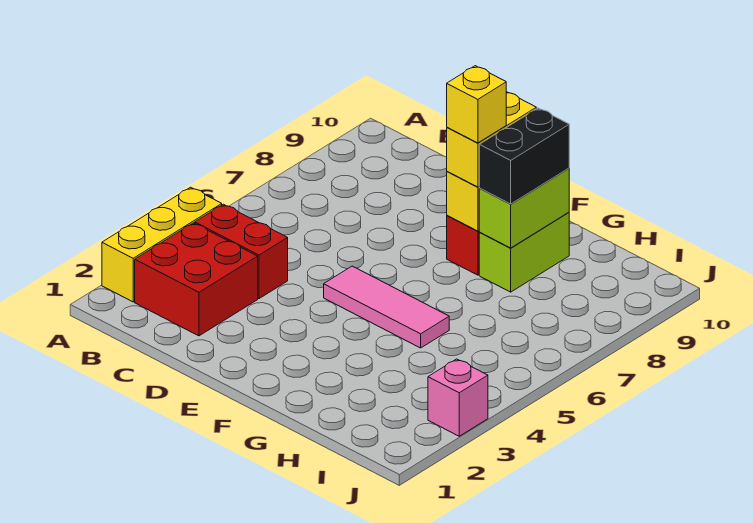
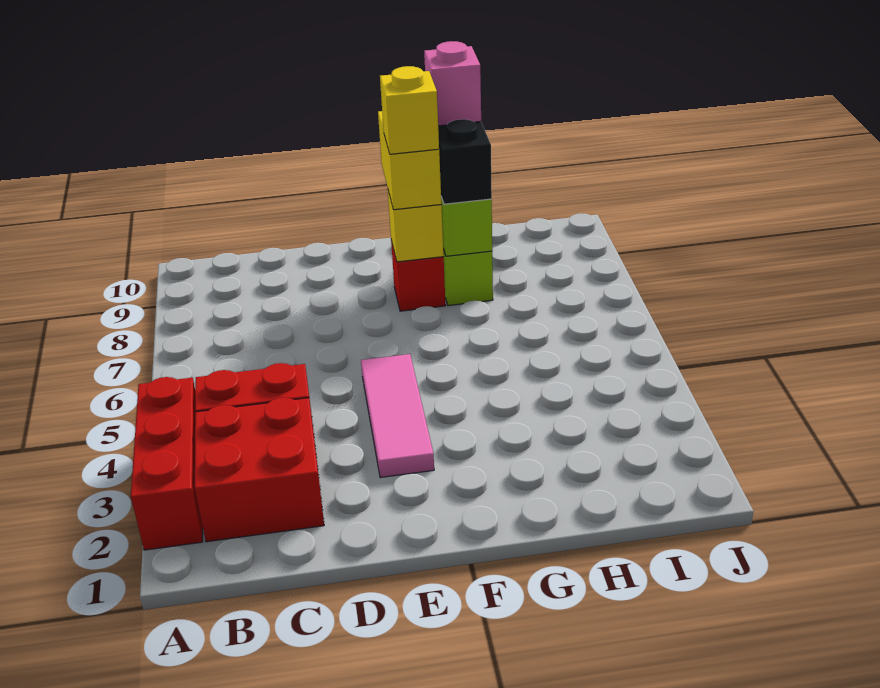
yellow 1x3 brick [102,187,222,302] -> red 1x3 brick [131,377,203,550]
pink 1x3 tile [324,266,449,348] -> pink 1x3 tile turned to [361,354,434,478]
pink 1x1 brick [428,359,488,436] -> pink 1x1 brick moved to [424,41,481,126]

